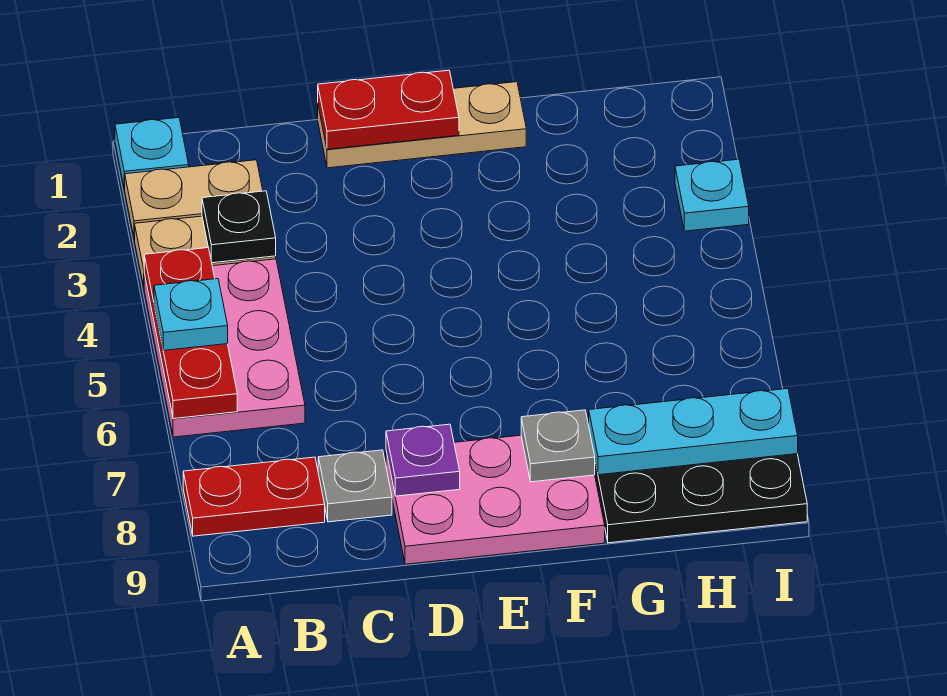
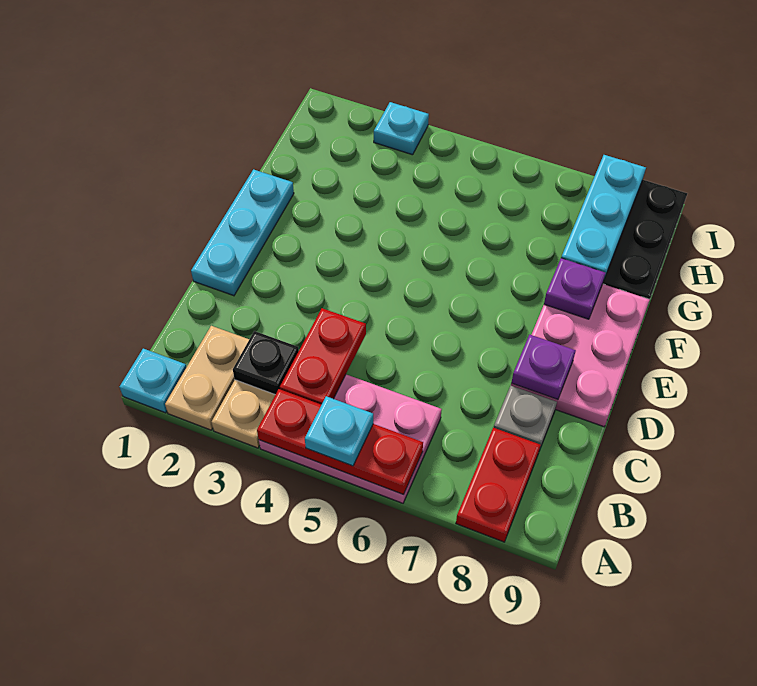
tan 1x3 plate [318,82,526,168] -> cyan 1x3 plate [191,169,294,296]
red 1x2 plate [318,70,459,149] -> red 1x2 plate moved to [280,308,366,405]
grey 1x1 plate [521,410,595,482] -> purple 1x1 plate [544,258,606,319]

